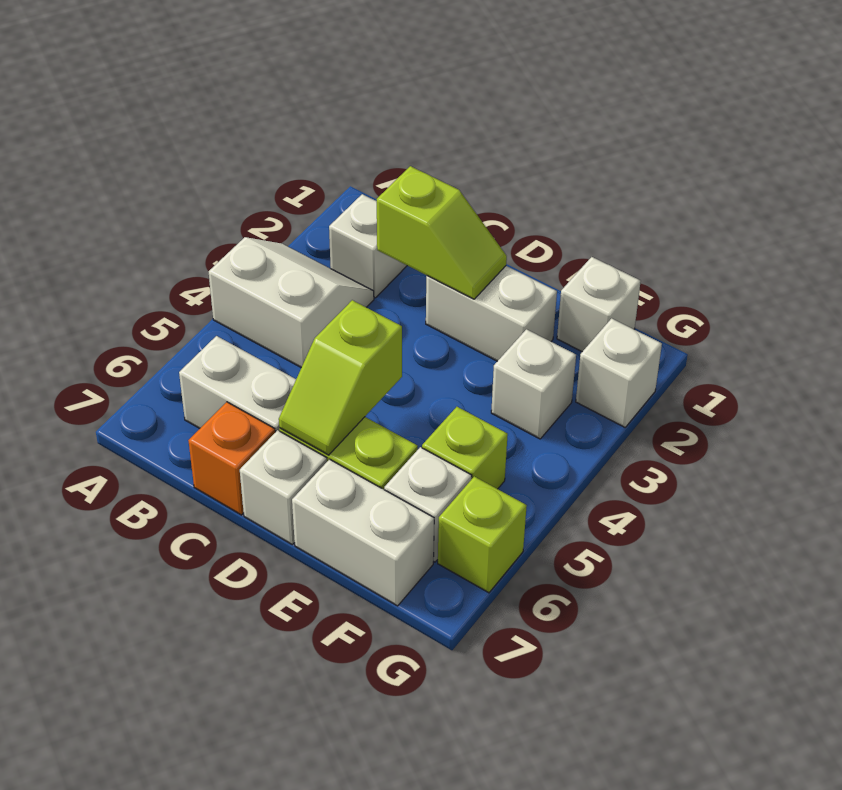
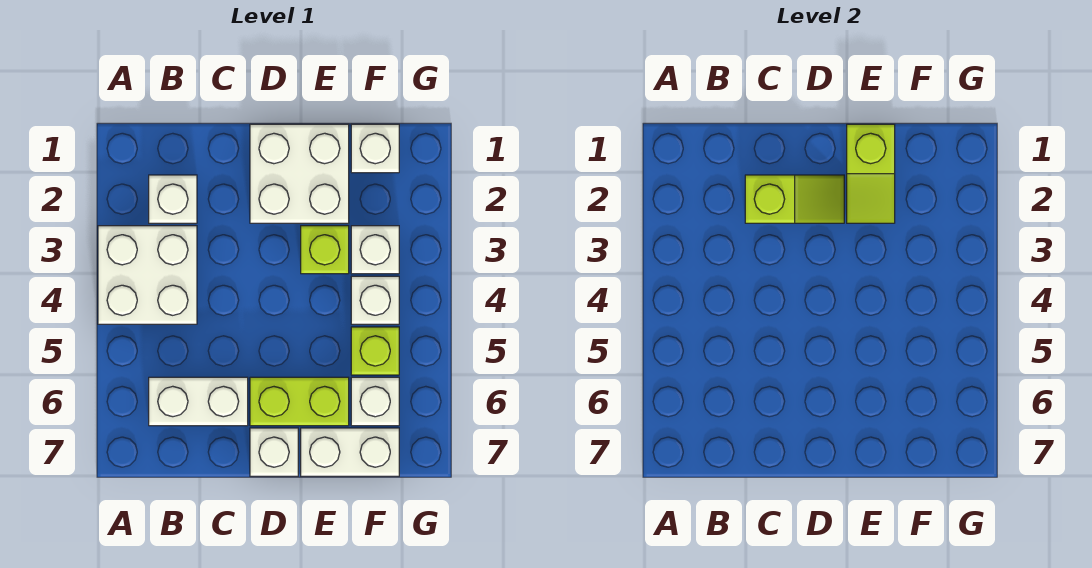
white 2x2 slope [209,237,374,368] -> white 2x2 brick [98,226,197,324]
orange 1x1 brick [188,402,275,515] -> none
white 1x2 brick [426,266,557,361] -> white 2x2 brick [250,124,349,223]
lime 1x2 slope [279,300,402,455] -> lime 1x2 slope moved to [847,124,895,223]
white 1x1 brick [576,318,662,427] -> white 1x1 brick moved to [351,276,399,324]
lime 1x1 brick [438,477,527,593] -> lime 1x1 brick moved to [301,226,349,274]

